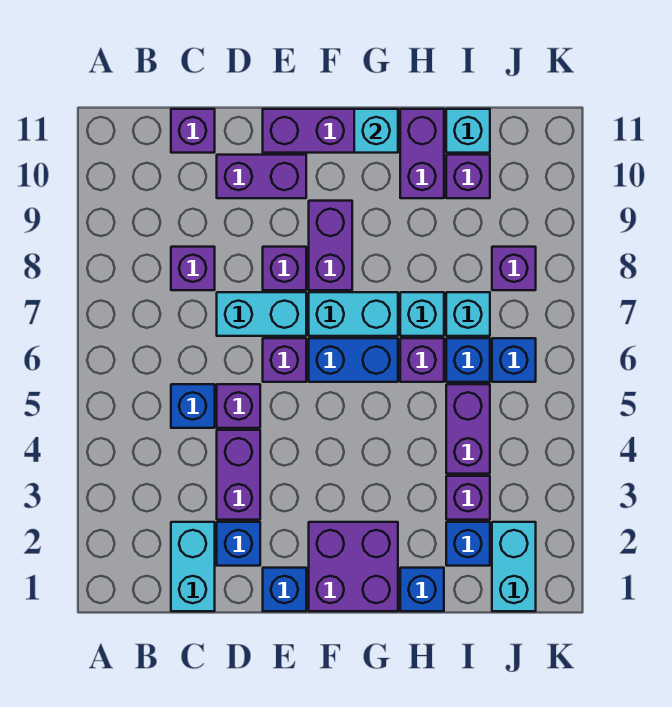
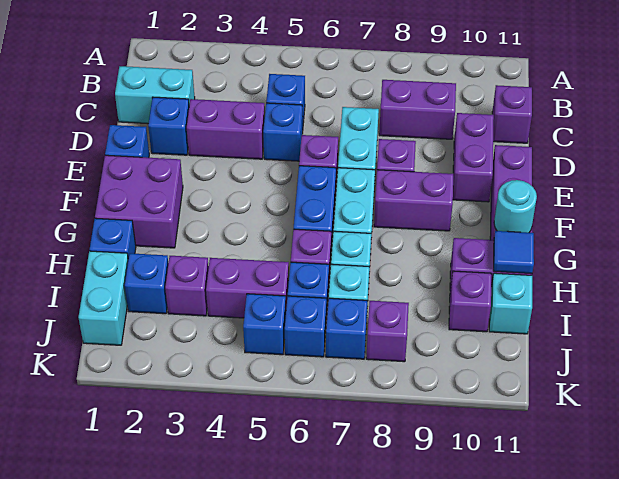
purple 1x1 brick [171,247,215,290] -> purple 1x2 brick [379,80,456,139]
purple 1x1 brick [217,384,260,428] -> blue 1x1 brick [263,103,303,161]
cyan 1x1 brick [354,109,398,153] -> cyan 1x1 round brick [494,180,537,233]
none -> blue 1x1 tile [494,231,534,274]
cyan 1x2 brick [492,522,536,611] -> cyan 1x2 brick turned to [79,251,128,345]
none -> blue 1x1 brick [243,294,286,355]
none -> blue 1x1 brick [326,298,368,359]

